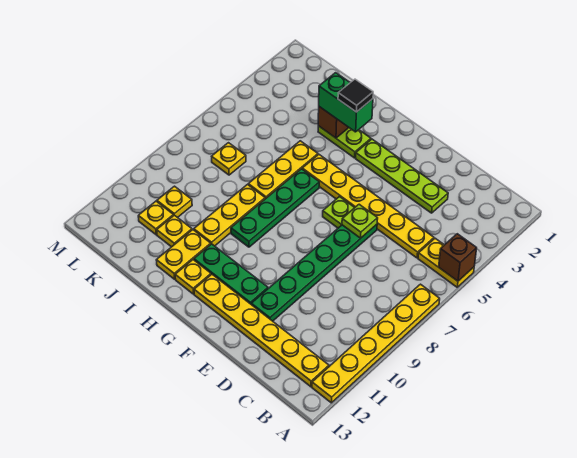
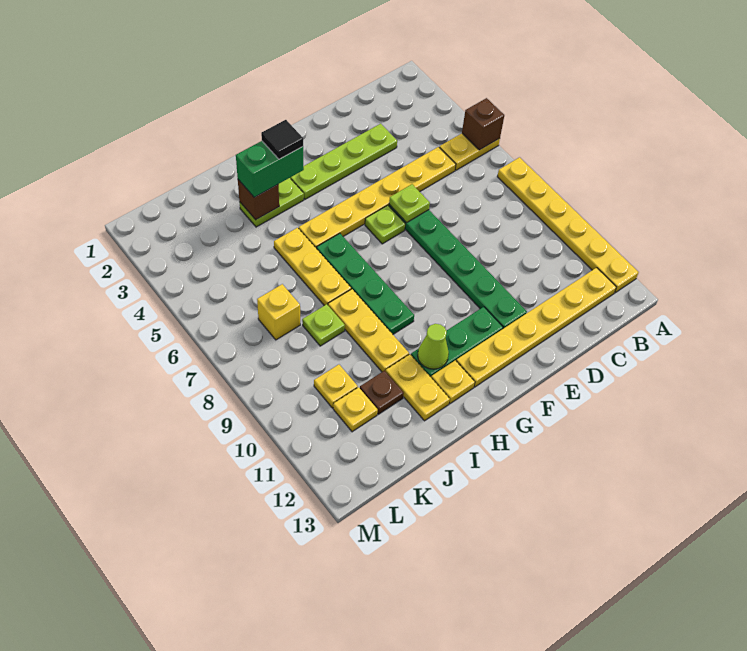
none -> lime 1x1 cone [418,324,449,369]
none -> lime 1x1 plate [302,304,345,346]
yellow 1x1 plate [157,215,192,247] -> brown 1x1 plate [360,370,404,414]
yellow 1x1 plate [212,143,246,175] -> yellow 1x1 brick [257,284,300,340]

